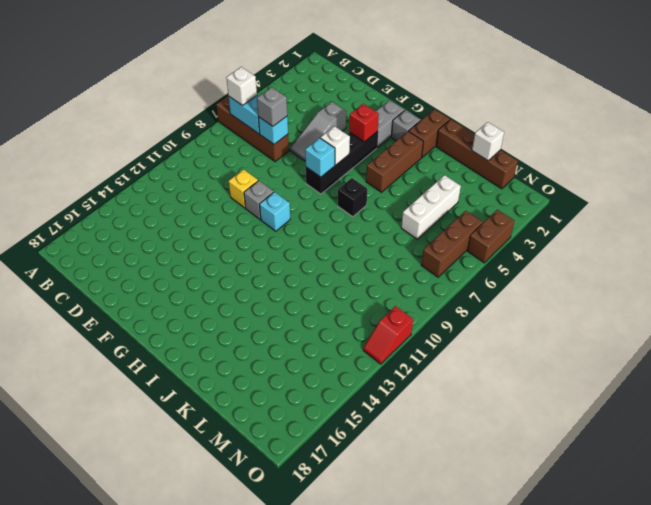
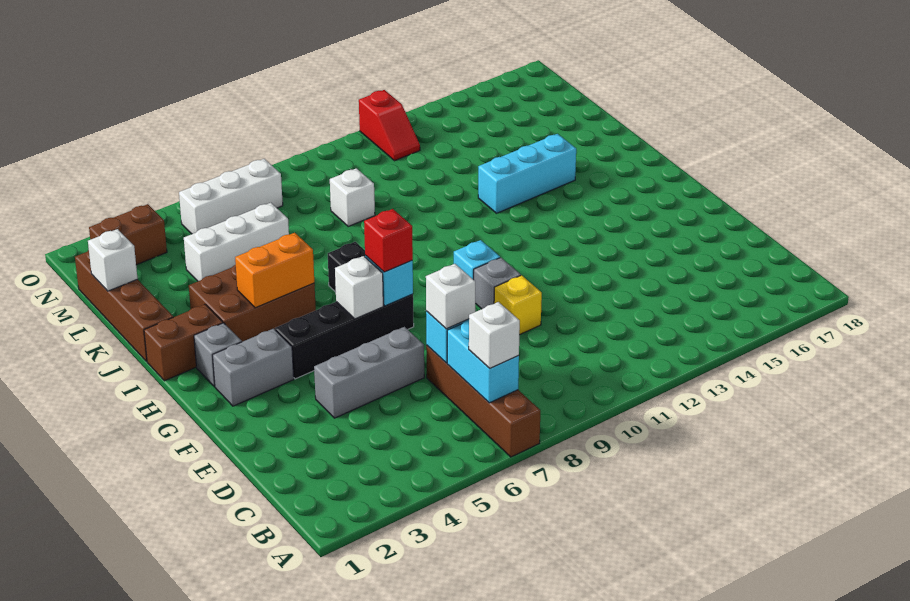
grey 1x1 brick [257,87,287,126] -> white 1x1 brick [426,264,475,329]
grey 1x3 slope [290,102,346,161] -> grey 1x3 brick [314,327,424,418]
red 1x1 brick [349,104,379,142] -> red 1x1 brick moved to [364,209,413,272]
brown 1x3 brick [366,131,424,192] -> brown 2x3 brick [189,265,316,342]
none -> orange 1x2 brick [235,233,314,308]
none -> cyan 1x3 brick [478,134,576,213]
none -> white 1x1 brick [330,168,375,226]
brown 1x3 brick [421,211,483,277] -> white 1x3 brick [179,159,283,234]
brown 1x2 brick [467,210,515,263] -> brown 1x2 brick moved to [89,204,167,265]
red 1x2 slope [363,306,413,364] -> red 1x2 slope turned to [359,90,420,161]

